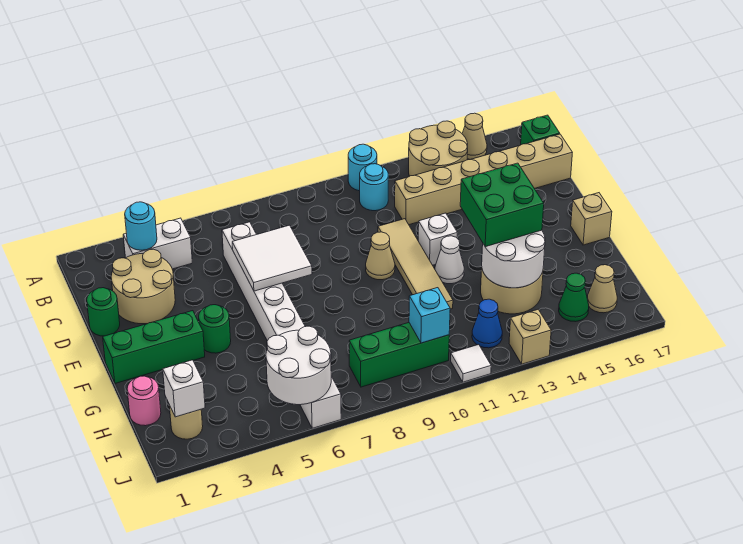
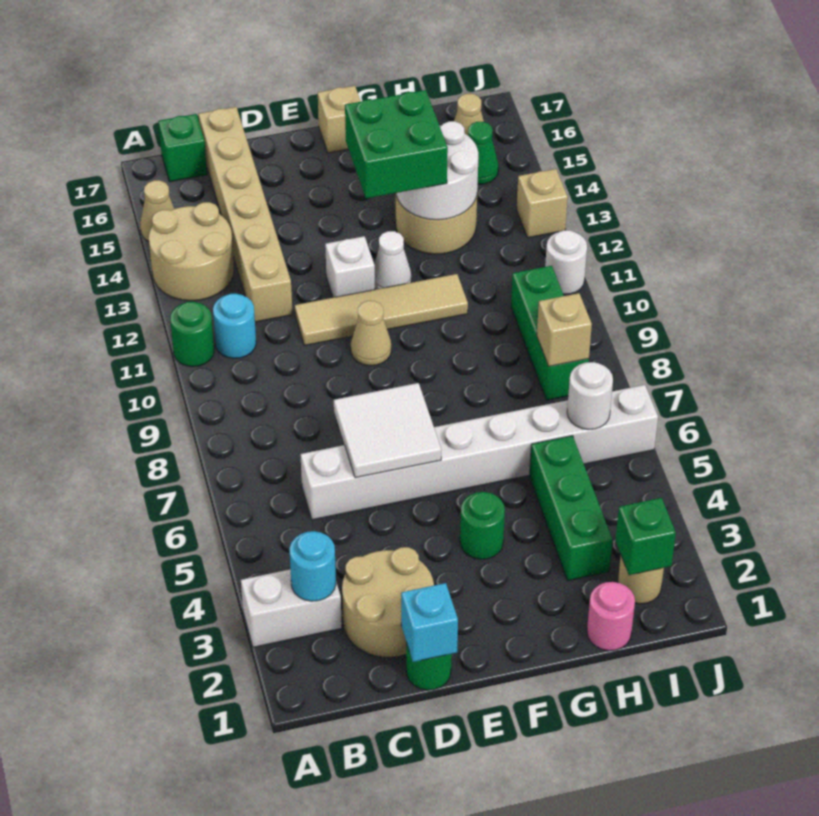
cyan 1x1 round brick [348,144,377,191] -> green 1x1 round brick [170,302,214,367]
white 1x2 brick [123,218,192,269] -> white 1x2 brick turned to [241,569,342,647]
green 1x3 brick [103,311,205,383] -> green 1x3 brick moved to [529,436,612,581]
white 1x1 brick [163,360,205,417] -> green 1x1 brick [615,498,676,575]
white 2x2 round brick [266,326,331,405] -> white 1x1 round brick [567,362,613,430]
none -> tan 1x1 brick [537,293,592,366]
cyan 1x1 brick [409,288,450,343] -> cyan 1x1 brick moved to [401,583,458,662]
blue 1x1 cone [472,299,502,348] -> none
white 1x1 tile [451,345,491,382] -> white 1x1 round brick [545,230,587,294]

